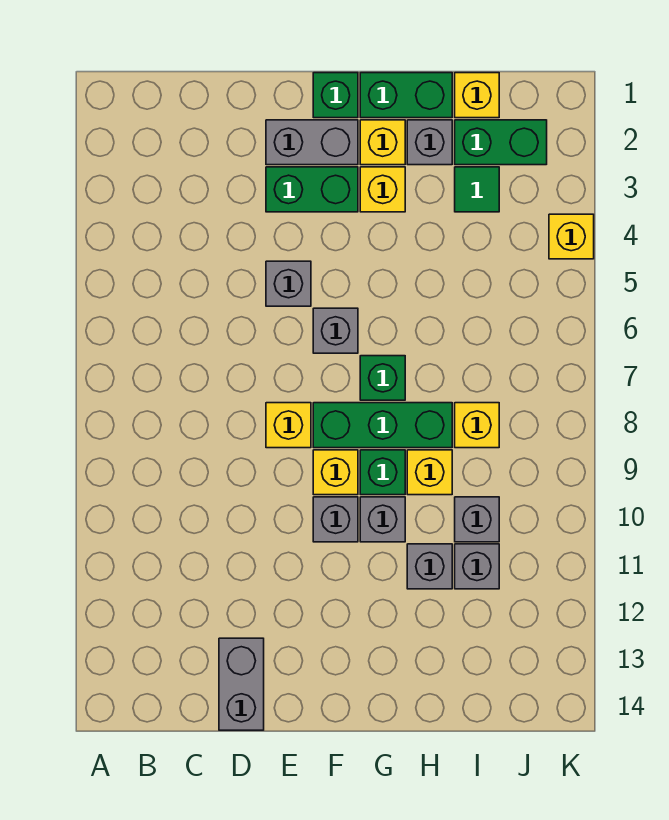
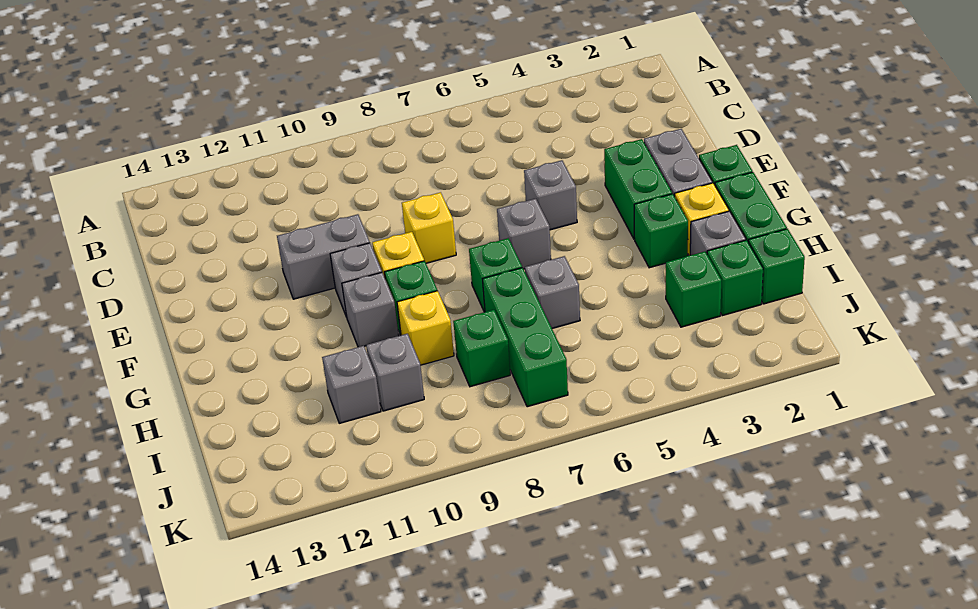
grey 1x2 brick [219,638,264,730] -> grey 1x2 brick moved to [277,214,370,299]
green 1x3 brick [313,403,452,448] -> green 1x3 brick moved to [483,268,568,407]
yellow 1x1 brick [360,167,405,212] -> green 1x1 brick [634,194,688,268]
grey 1x1 brick [407,544,452,589] -> grey 1x1 brick moved to [525,256,580,329]
yellow 1x1 brick [455,73,499,118] -> green 1x1 brick [749,229,805,304]
green 1x2 brick [455,120,547,165] -> green 1x1 brick [707,240,763,316]
green 1x1 tile [455,167,499,212] -> green 1x1 brick [666,252,721,327]
yellow 1x1 brick [455,403,499,448] -> green 1x1 brick [453,310,510,387]
yellow 1x1 brick [549,214,594,259] -> none

